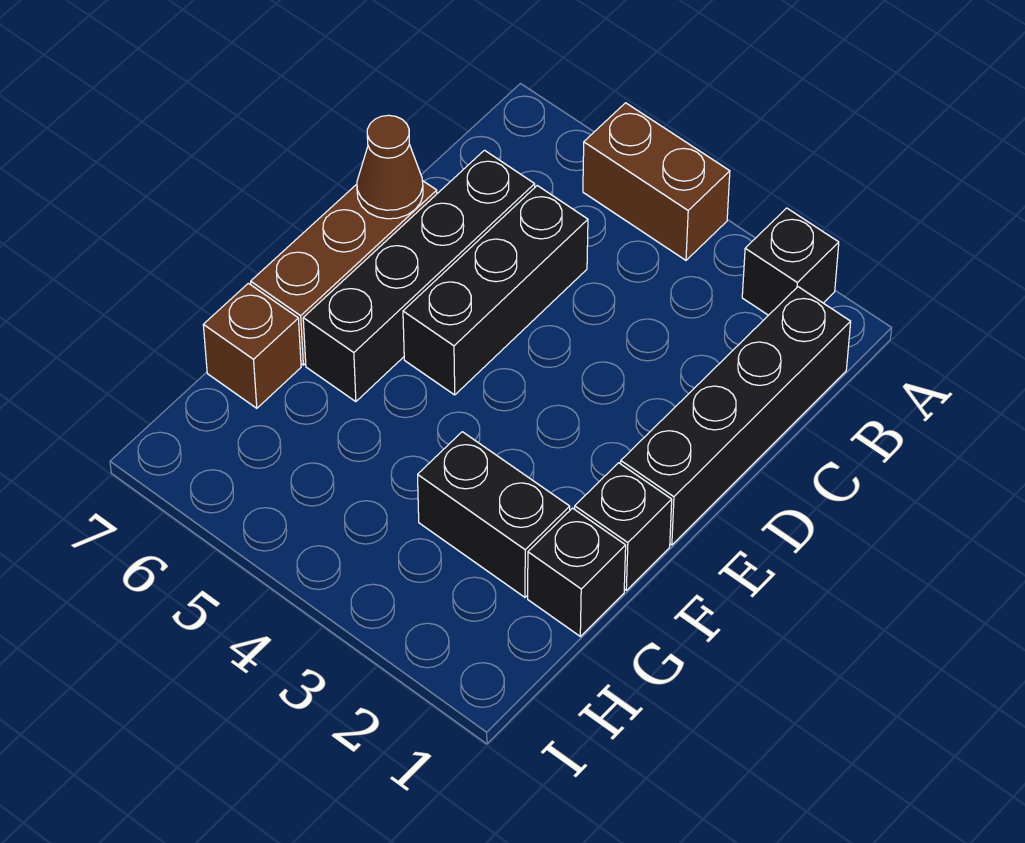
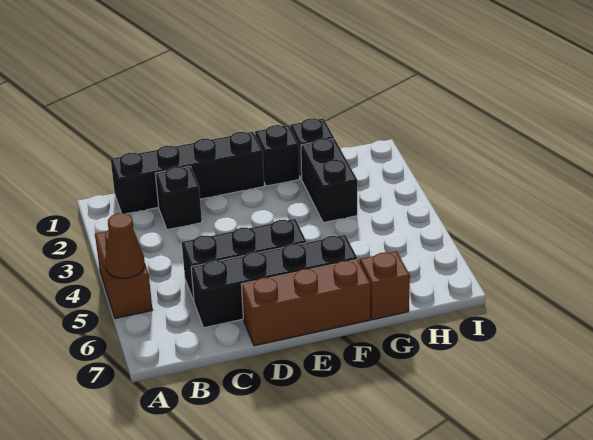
black 1x1 brick [742,208,839,315] -> black 1x1 brick moved to [155,166,202,230]
brown 1x1 cone [357,115,423,219] -> brown 1x1 cone moved to [105,213,145,278]

